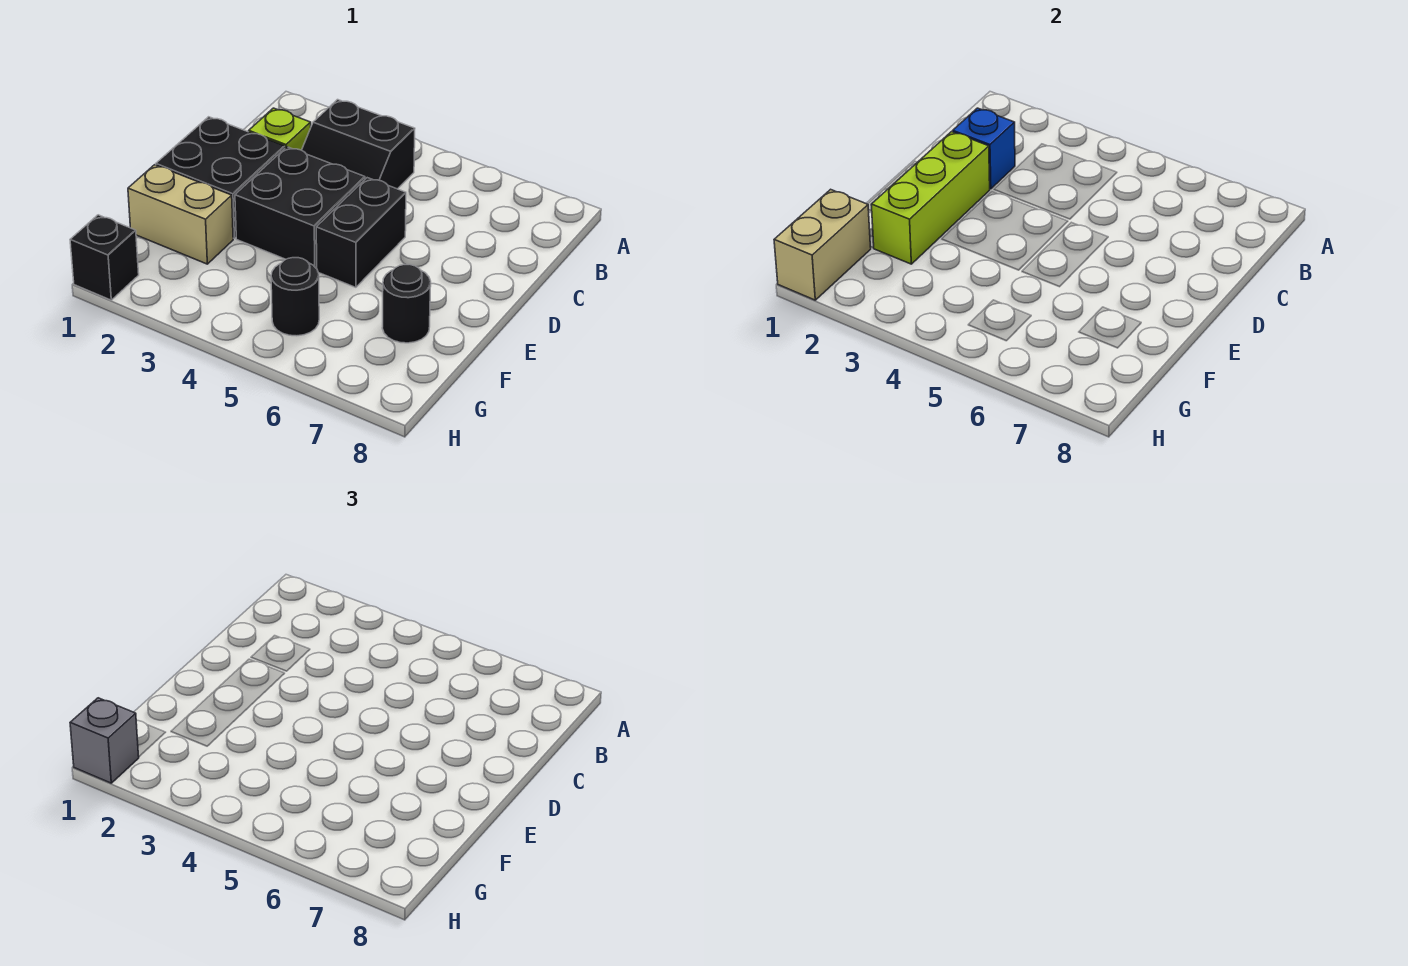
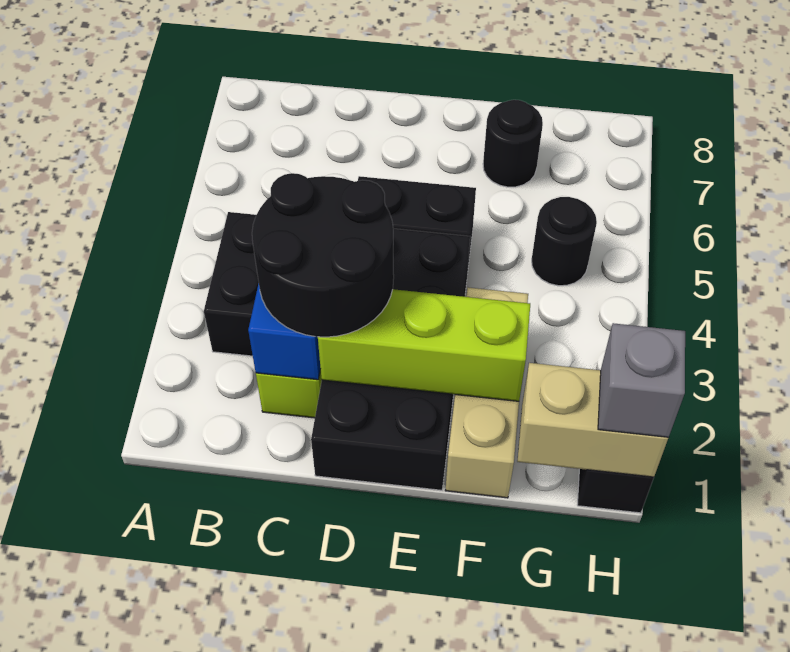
none -> black 2x2 round brick [252,173,394,337]
tan 1x2 brick [128,165,233,264] -> tan 1x3 brick [445,288,528,498]

